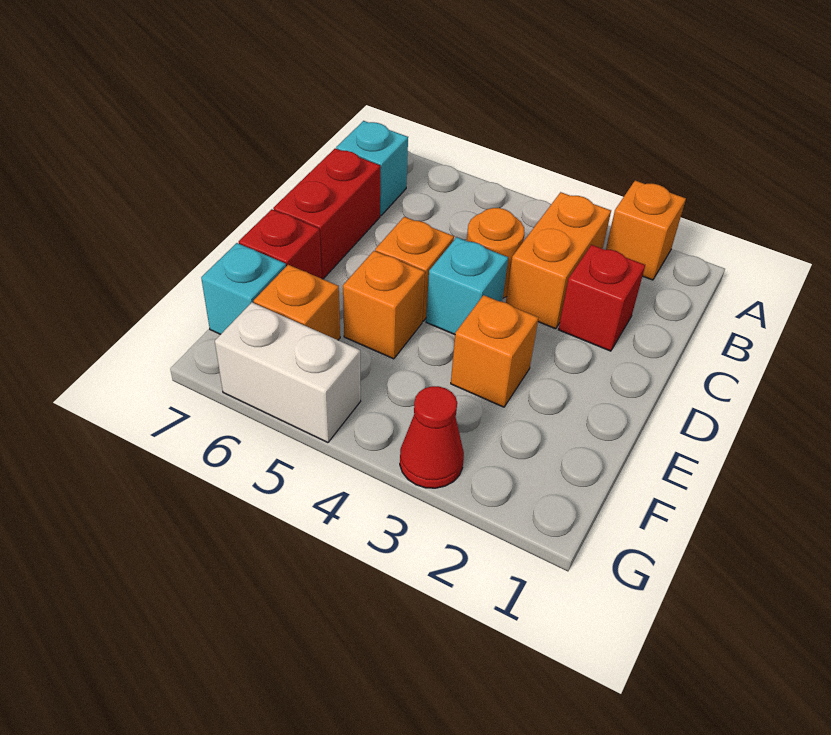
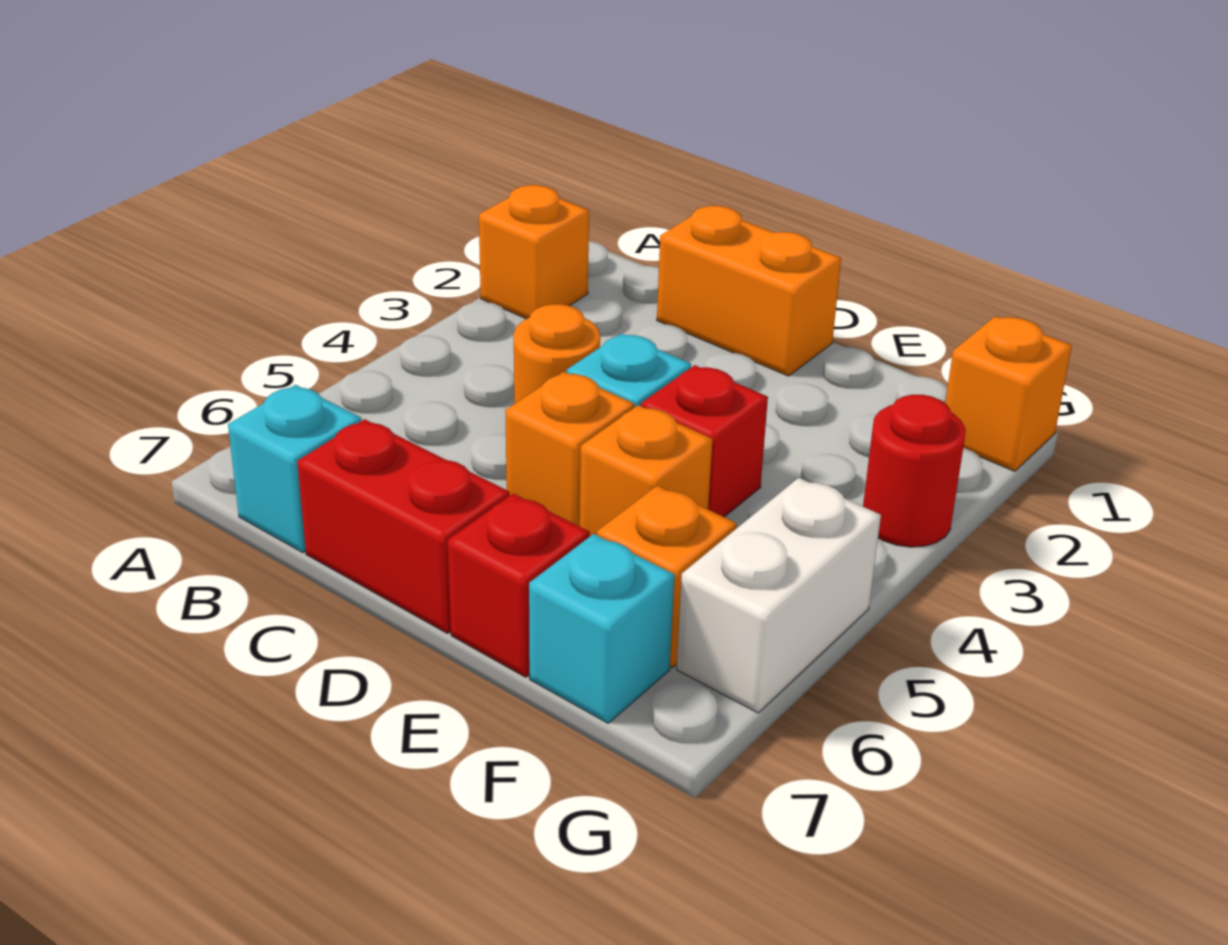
orange 1x2 brick [506,192,611,329] -> orange 1x2 brick moved to [657,206,841,376]
red 1x1 brick [558,245,645,351] -> red 1x1 brick moved to [641,365,768,517]
orange 1x1 brick [451,295,538,407] -> orange 1x1 brick moved to [945,316,1072,471]
red 1x1 cone [400,386,464,488] -> red 1x1 round brick [863,395,966,547]

